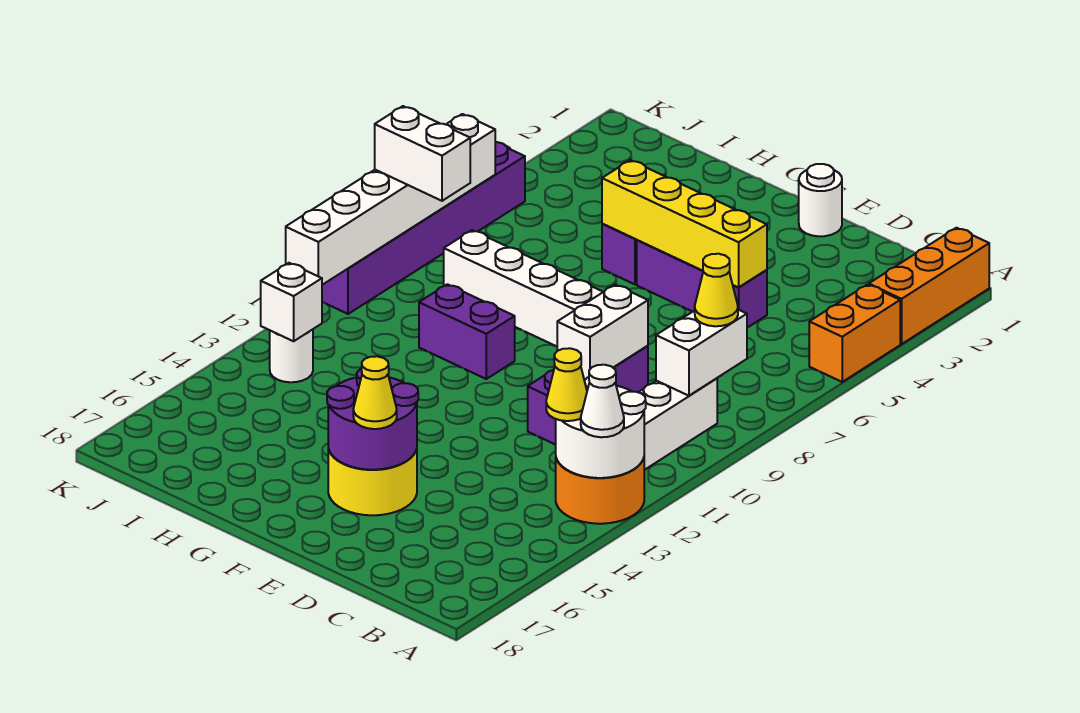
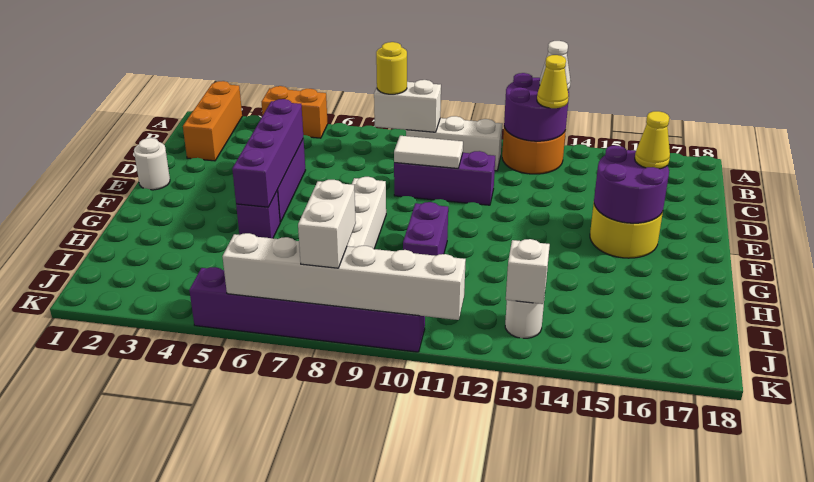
orange 1x3 brick [869,228,989,344] -> orange 1x3 brick turned to [183,81,242,161]
white 2x2 round brick [556,377,646,478] -> purple 2x2 round brick [504,73,569,141]
yellow 1x1 cone [695,254,738,326] -> yellow 1x1 round brick [376,42,407,94]
yellow 1x4 brick [602,160,767,287] -> purple 1x4 brick [232,99,303,207]
white 1x2 brick [557,285,648,380] -> white 1x2 tile [394,136,463,168]

